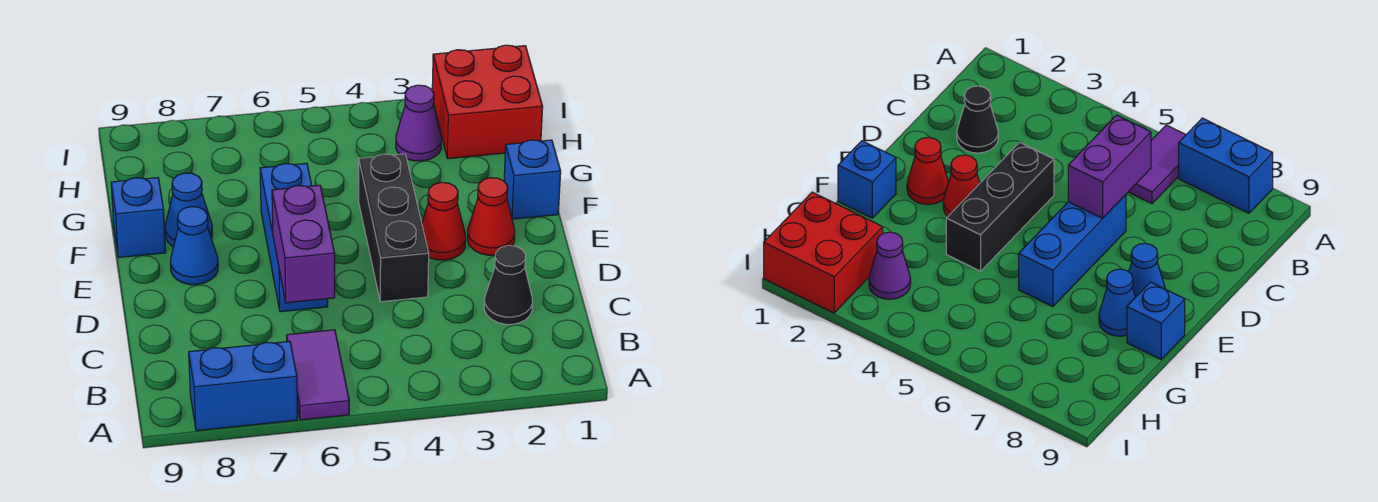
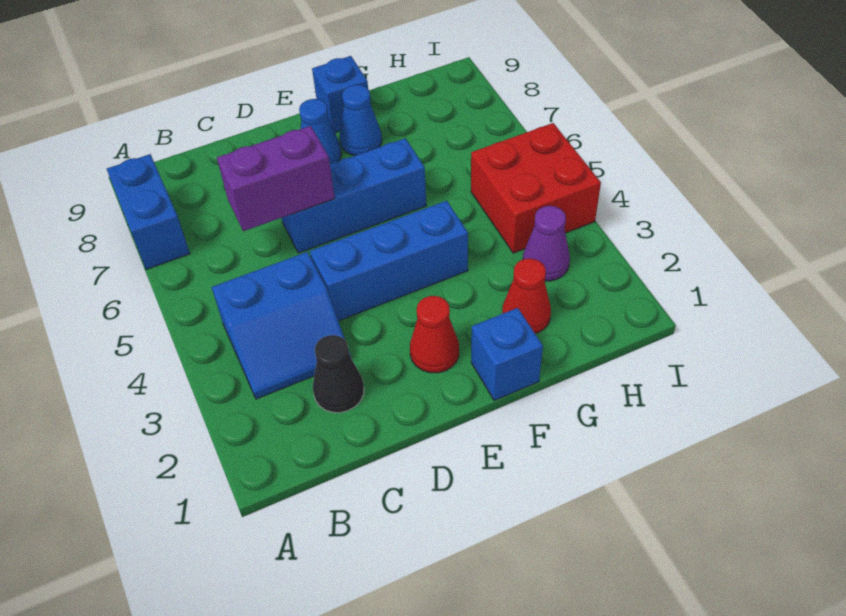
purple 1x2 tile [287,330,349,420] -> none
none -> blue 2x2 slope [212,252,351,399]
black 1x3 brick [359,154,429,302] -> blue 1x3 brick [310,201,468,321]
red 1x1 cone [422,182,466,260] -> red 1x1 cone moved to [502,258,551,334]
red 2x2 brick [432,45,543,159] -> red 2x2 brick moved to [471,123,601,253]

